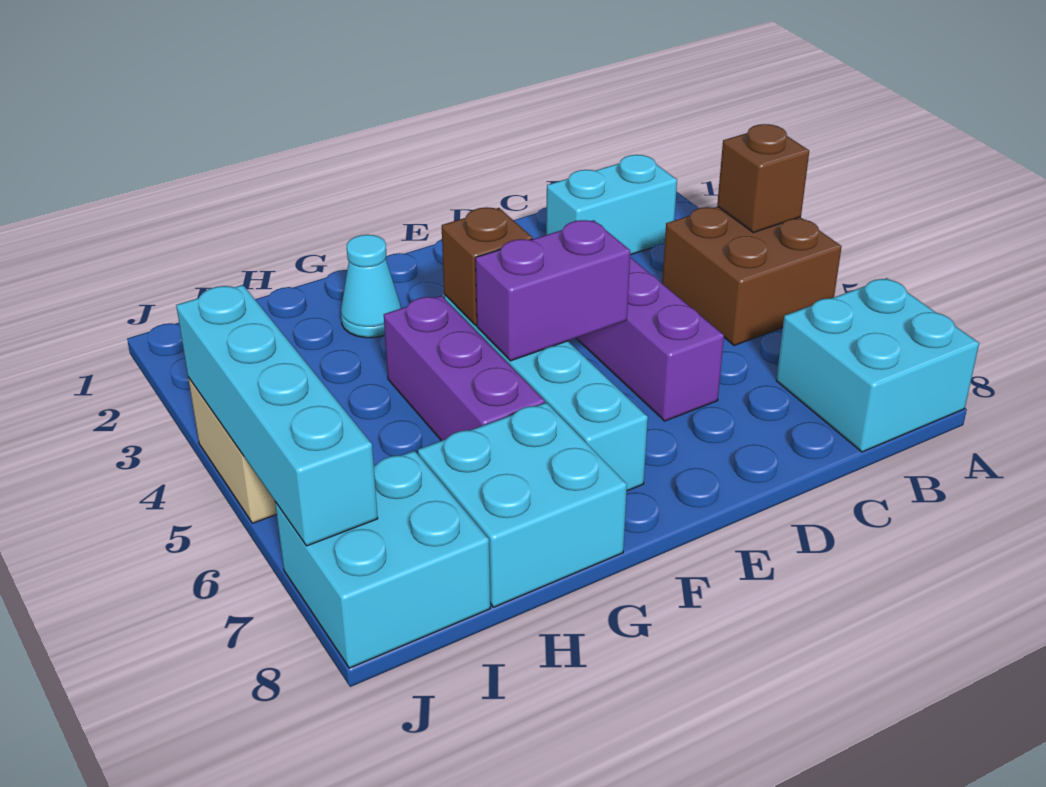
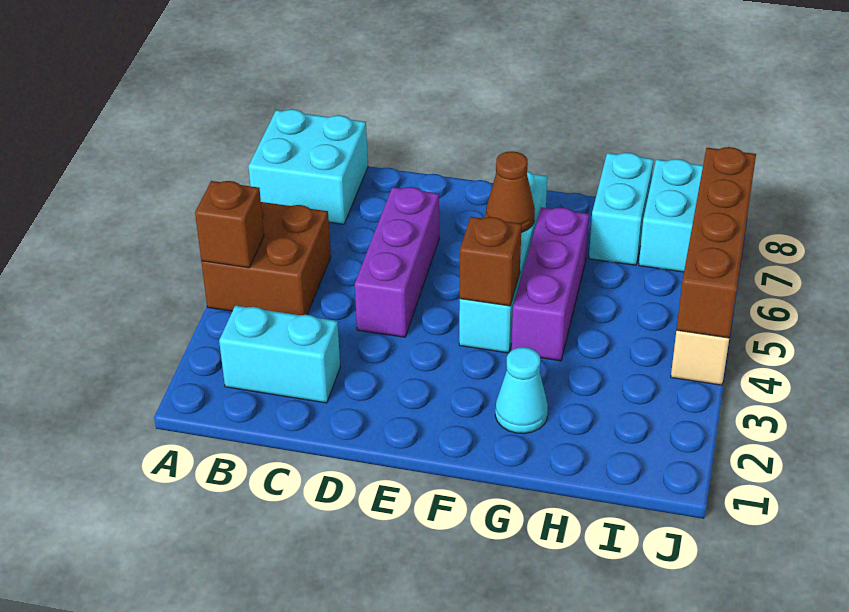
purple 1x2 brick [476,220,630,361] -> none
none -> brown 1x1 cone [486,151,535,232]
cyan 2x2 brick [418,403,627,607] -> cyan 1x2 brick [589,153,654,265]
cyan 1x4 brick [176,285,378,546] -> brown 1x4 brick [677,147,756,338]

